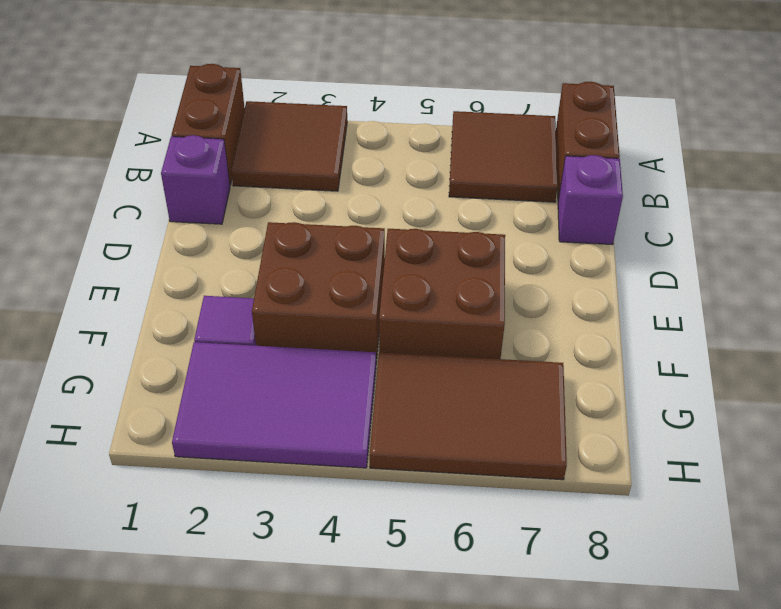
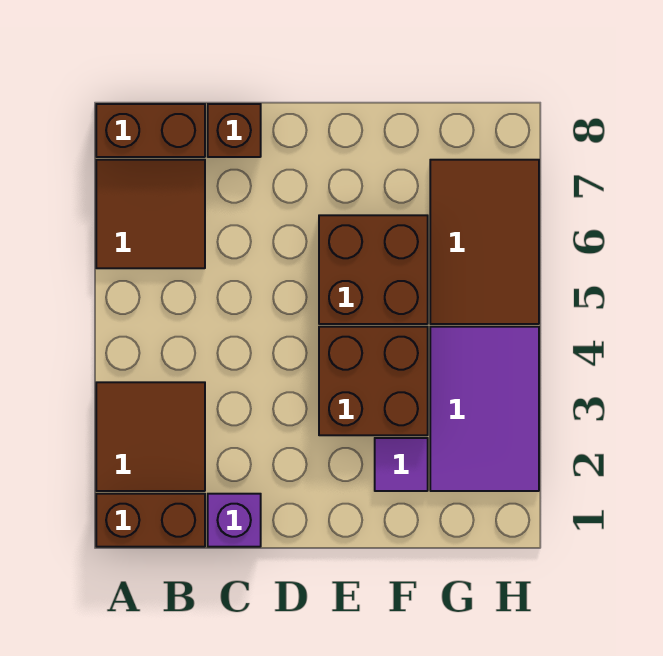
purple 1x1 brick [558,155,623,245] -> brown 1x1 brick [208,104,261,157]

